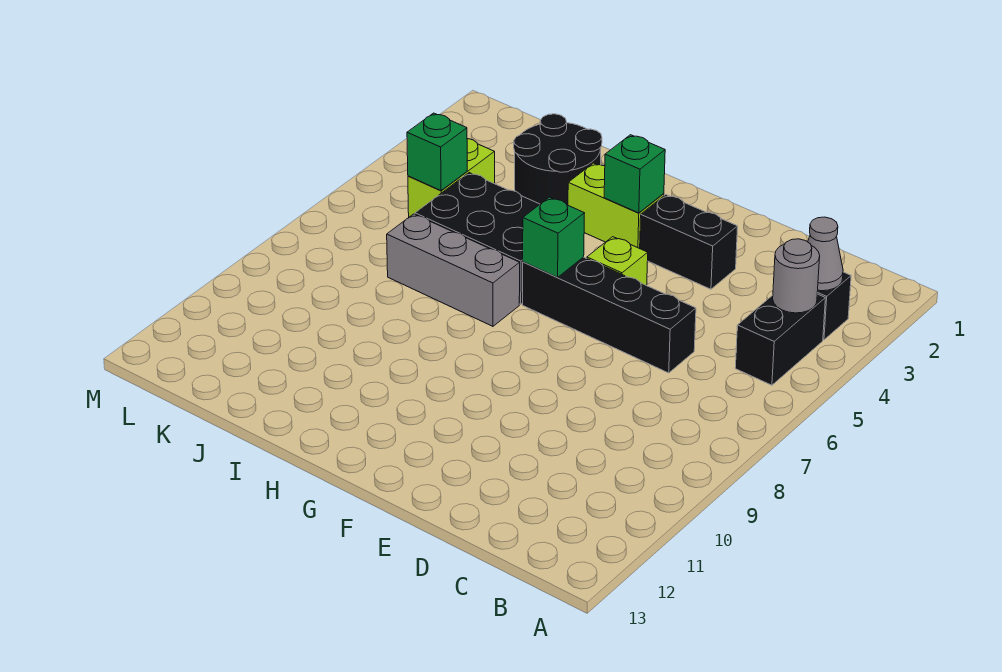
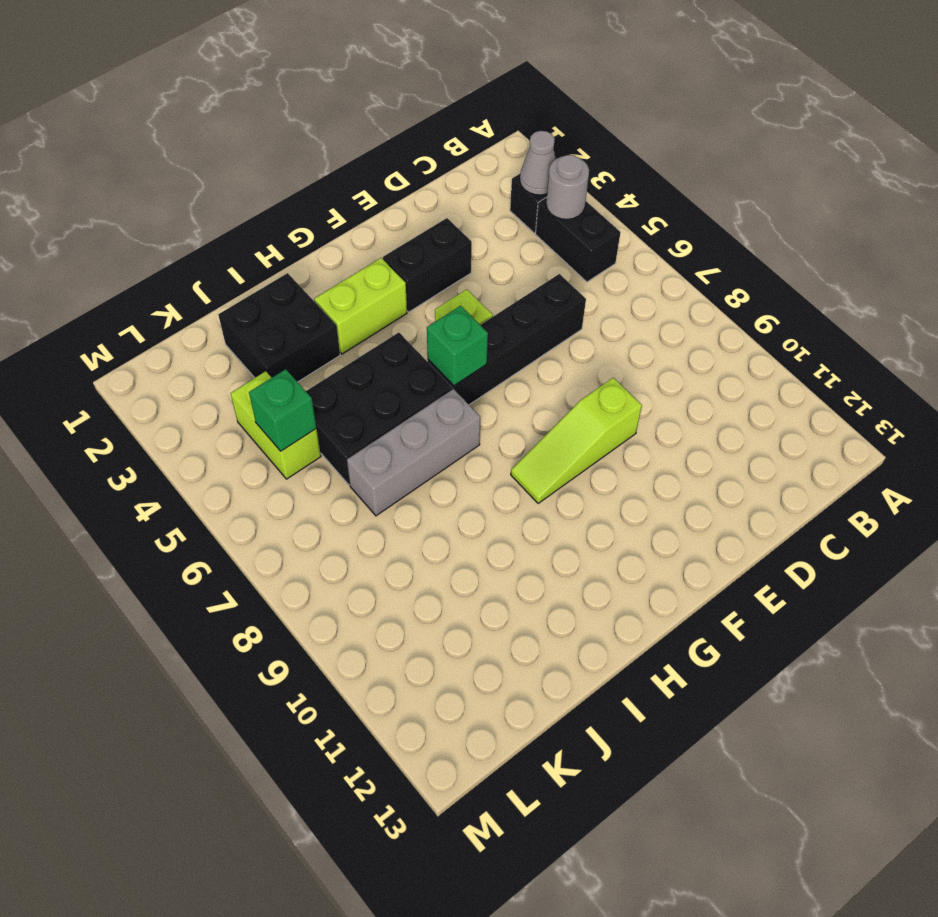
none -> lime 1x3 slope [511,378,642,504]
green 1x1 brick [604,135,665,213] -> none
black 2x2 round brick [514,114,602,205] -> black 2x2 brick [218,273,340,382]

